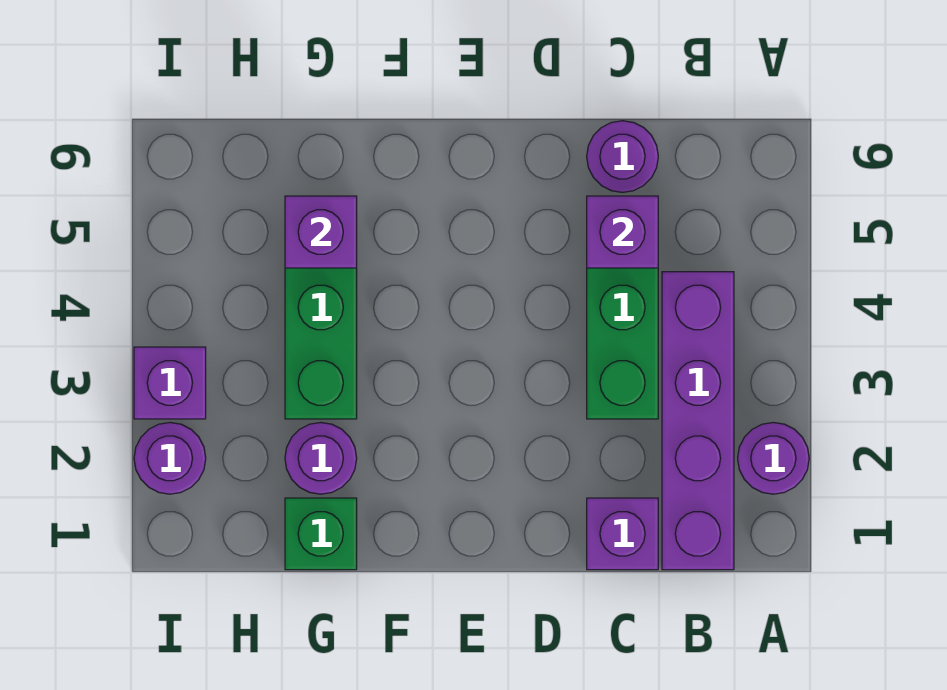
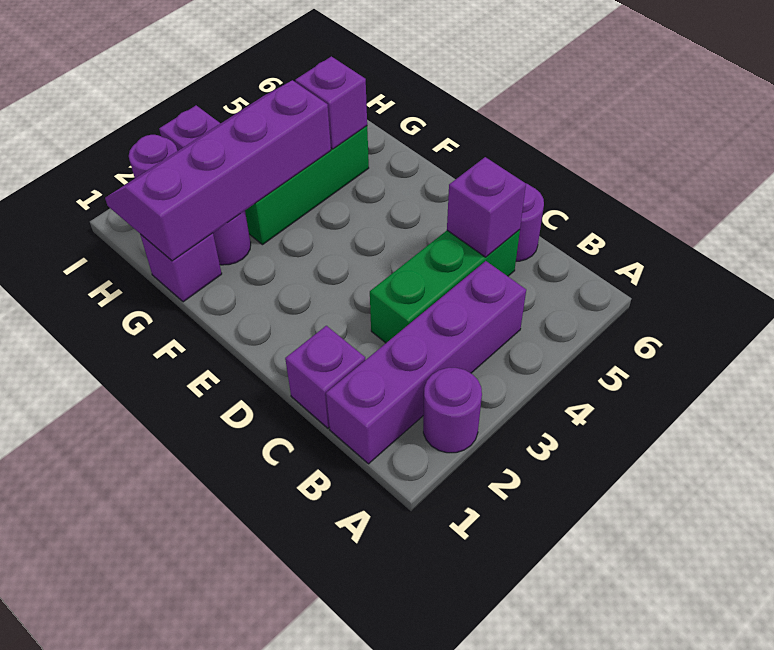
green 1x1 brick [285,498,357,570] -> purple 1x1 brick [140,233,222,302]
none -> purple 2x4 slope [105,80,331,261]

